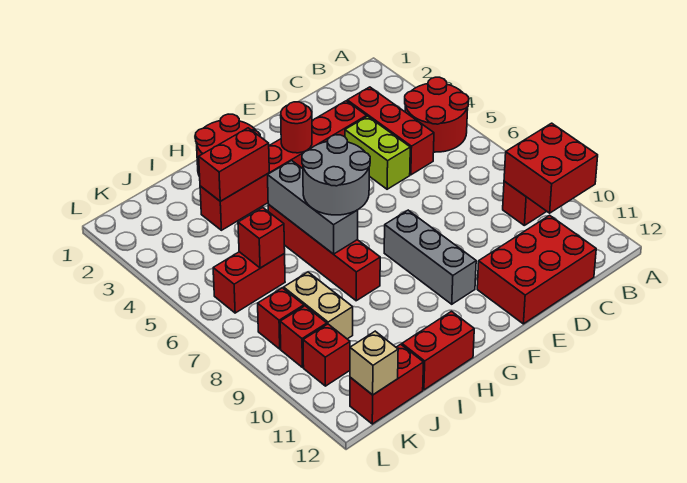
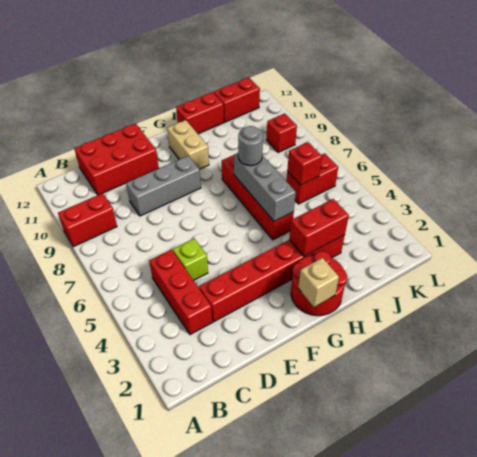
red 2x2 round brick [405,77,469,152] -> none
red 2x2 brick [504,123,598,213] -> none
lime 1x2 brick [345,116,410,189] -> lime 1x1 brick [173,239,208,280]
red 1x1 round brick [281,102,312,153] -> none
grey 1x3 brick [384,210,476,304] -> grey 1x3 brick turned to [126,156,201,216]
grey 2x2 round brick [302,135,370,215] -> grey 1x1 round brick [238,126,263,166]
tan 1x2 brick [284,272,353,339] -> tan 1x2 brick moved to [167,120,209,169]
red 1x1 brick [258,288,304,349] -> none
red 1x1 brick [303,324,350,386] -> none
tan 1x1 brick [350,331,398,395] -> tan 1x1 brick moved to [298,258,339,307]

